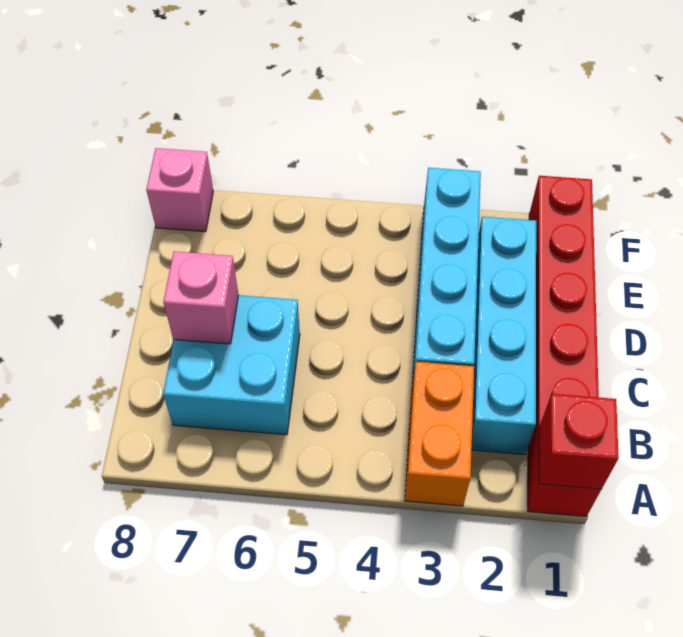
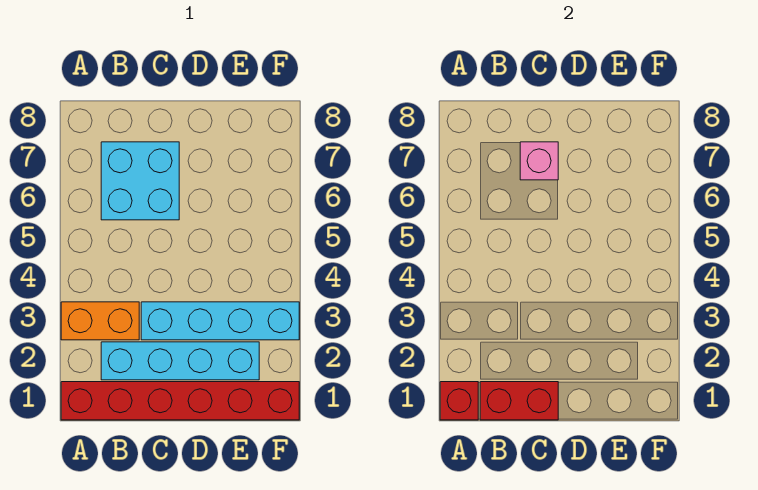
none -> red 1x2 brick [480,382,558,420]
pink 1x1 brick [146,148,213,232] -> none

